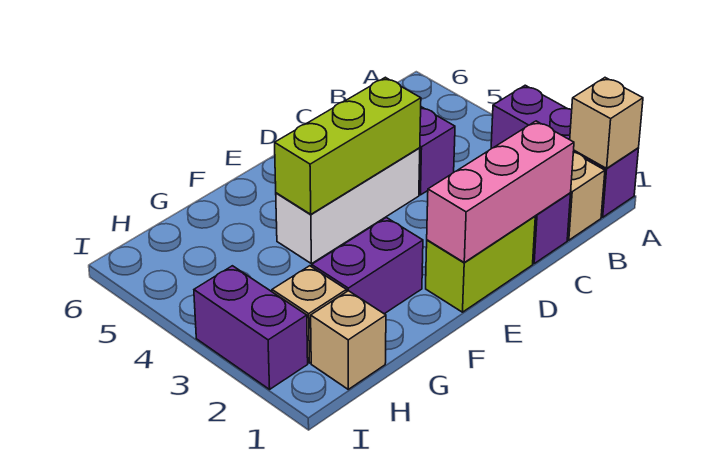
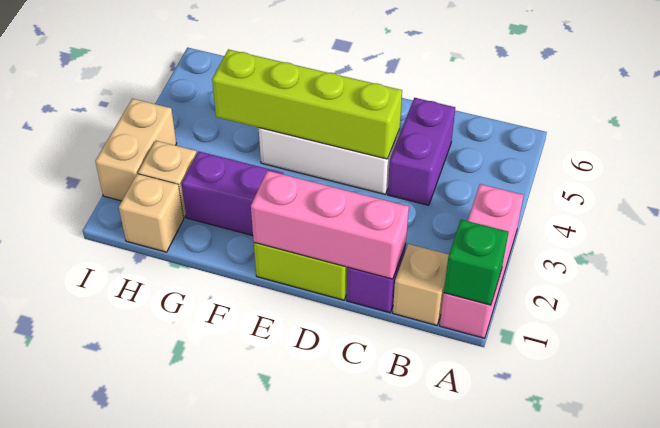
purple 1x3 brick [491,85,639,217] -> pink 1x3 brick [440,184,524,338]
tan 1x1 brick [570,78,643,168] -> green 1x1 brick [444,220,509,305]
lime 1x3 brick [275,77,421,214] -> lime 1x4 brick [212,49,402,159]
purple 1x2 brick [194,266,308,389] -> tan 1x2 brick [95,99,177,201]

